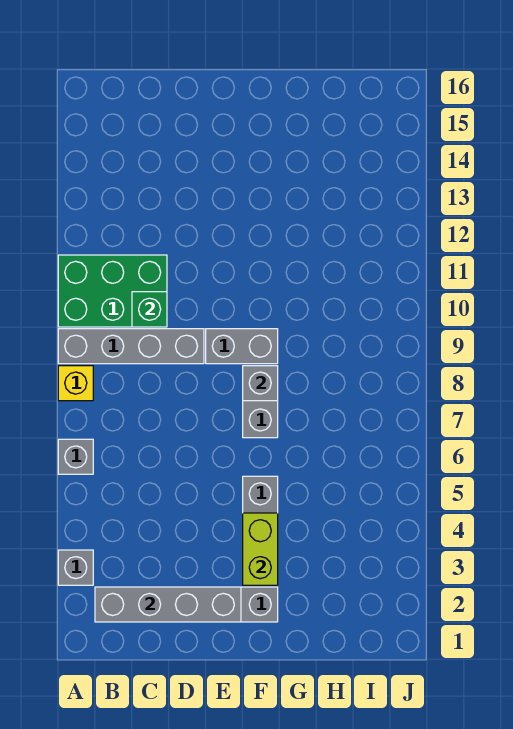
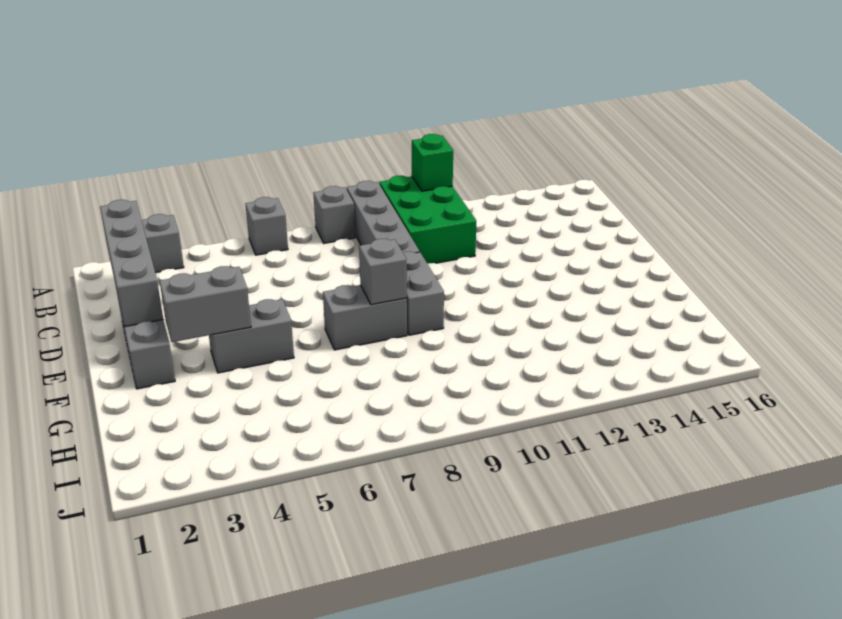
yellow 1x1 brick [58,366,93,401] -> grey 1x1 brick [313,186,355,243]
green 1x1 brick [132,292,167,327] -> green 1x1 brick moved to [412,134,453,191]
lime 1x2 brick [243,513,278,585] -> grey 1x2 brick [160,266,251,342]

